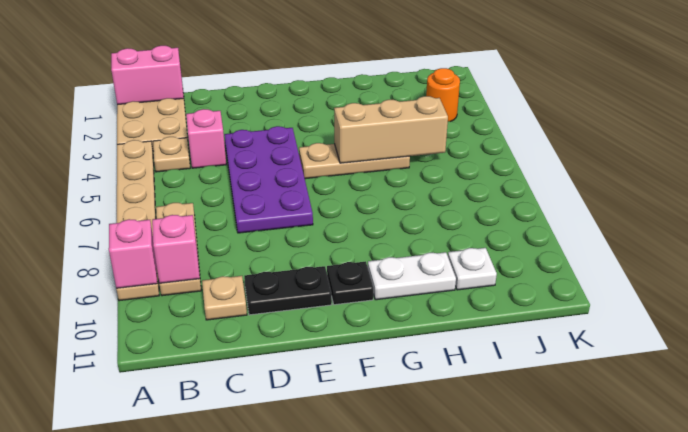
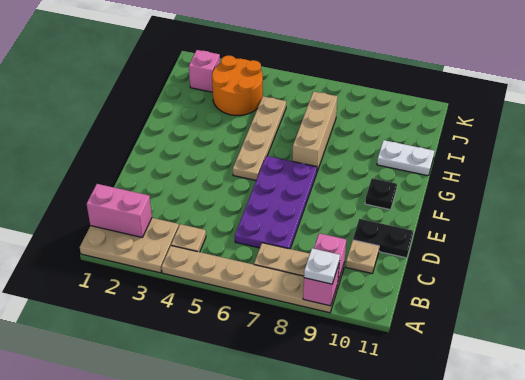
pink 1x2 brick [111,46,184,105] -> pink 1x2 brick turned to [87,184,152,237]
pink 1x1 brick [186,109,226,168] -> pink 1x1 brick moved to [189,50,220,92]
purple 2x4 plate [224,126,313,233] -> purple 2x4 plate turned to [235,156,317,249]
black 1x2 plate [244,266,332,315] -> black 1x2 plate turned to [353,219,413,258]
tan 1x3 plate [299,143,410,179] -> tan 1x4 plate [233,96,286,180]
tan 1x3 brick [334,96,448,163] -> tan 1x3 brick moved to [292,91,337,171]
white 1x2 plate [368,252,456,300] -> white 1x2 plate turned to [377,140,434,176]
white 1x1 plate [448,248,497,290] -> white 1x1 plate moved to [304,248,340,284]
orange 1x1 round brick [426,68,460,122] -> orange 2x2 round brick [212,56,263,115]

